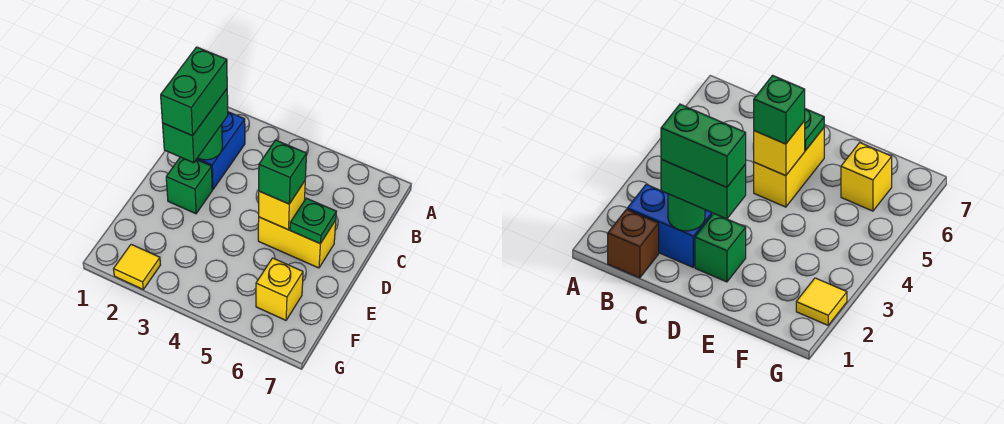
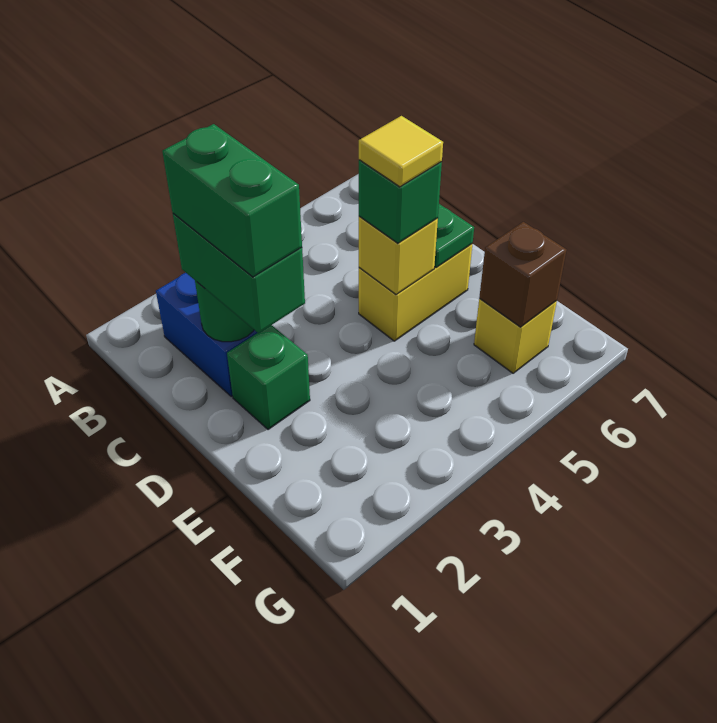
brown 1x1 brick [608,209,659,278] -> brown 1x1 brick moved to [479,222,567,327]
yellow 1x1 tile [114,244,161,289] -> yellow 1x1 tile moved to [359,116,443,187]

